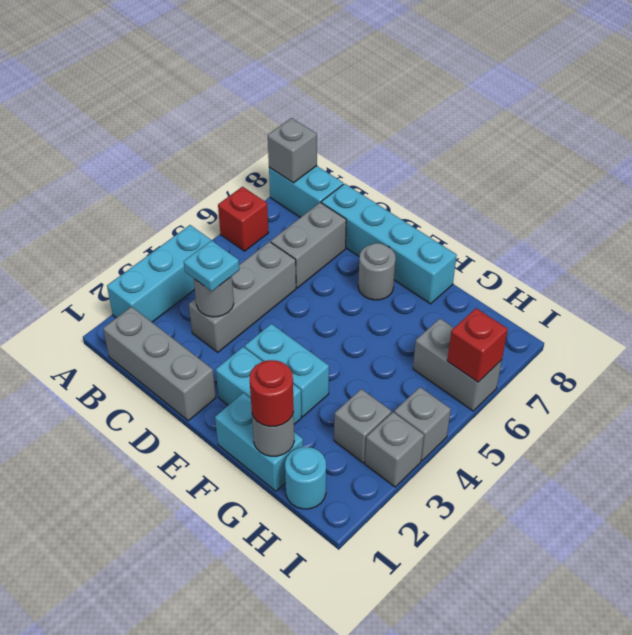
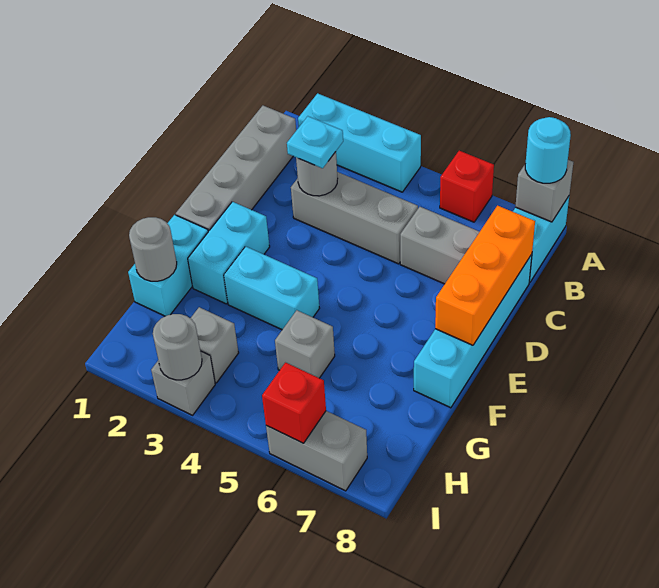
grey 1x3 brick [103,307,216,421] -> grey 1x4 brick [176,106,296,232]
none -> orange 1x3 brick [435,206,535,345]
cyan 1x2 brick [245,324,329,417] -> cyan 1x2 brick turned to [224,246,320,330]
grey 1x1 round brick [358,243,396,300] -> grey 1x1 round brick moved to [153,314,202,380]
red 1x1 round brick [250,360,294,427] -> none
cyan 1x1 round brick [285,447,326,509] -> cyan 1x1 round brick moved to [525,117,571,183]
grey 1x2 brick [413,319,502,411] -> grey 1x2 brick turned to [266,411,367,491]
grey 1x1 brick [394,387,451,461] -> grey 1x1 brick moved to [275,310,335,378]

